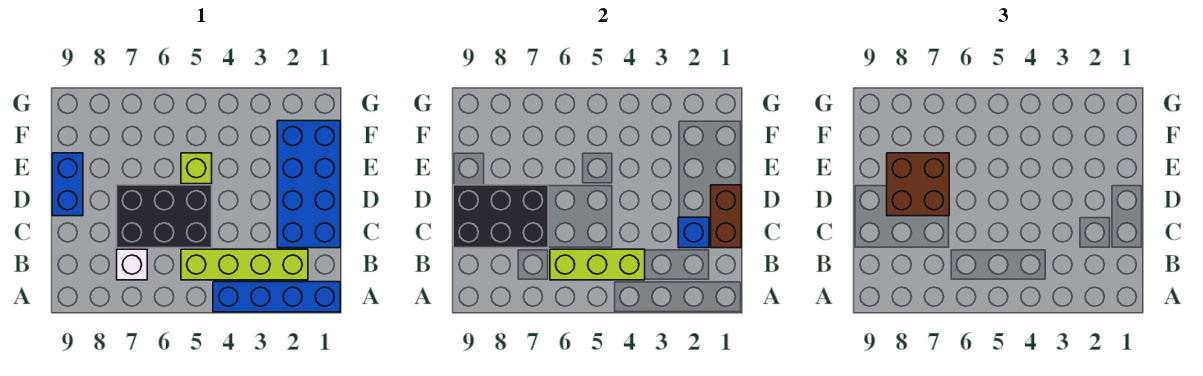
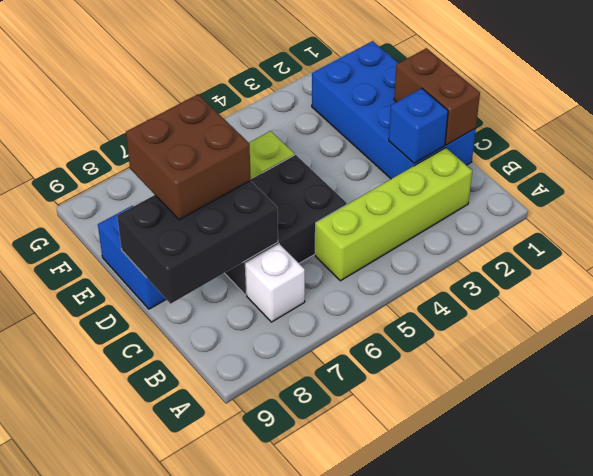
blue 1x4 brick [213,282,340,312] -> none
lime 1x3 brick [550,249,645,280] -> none

